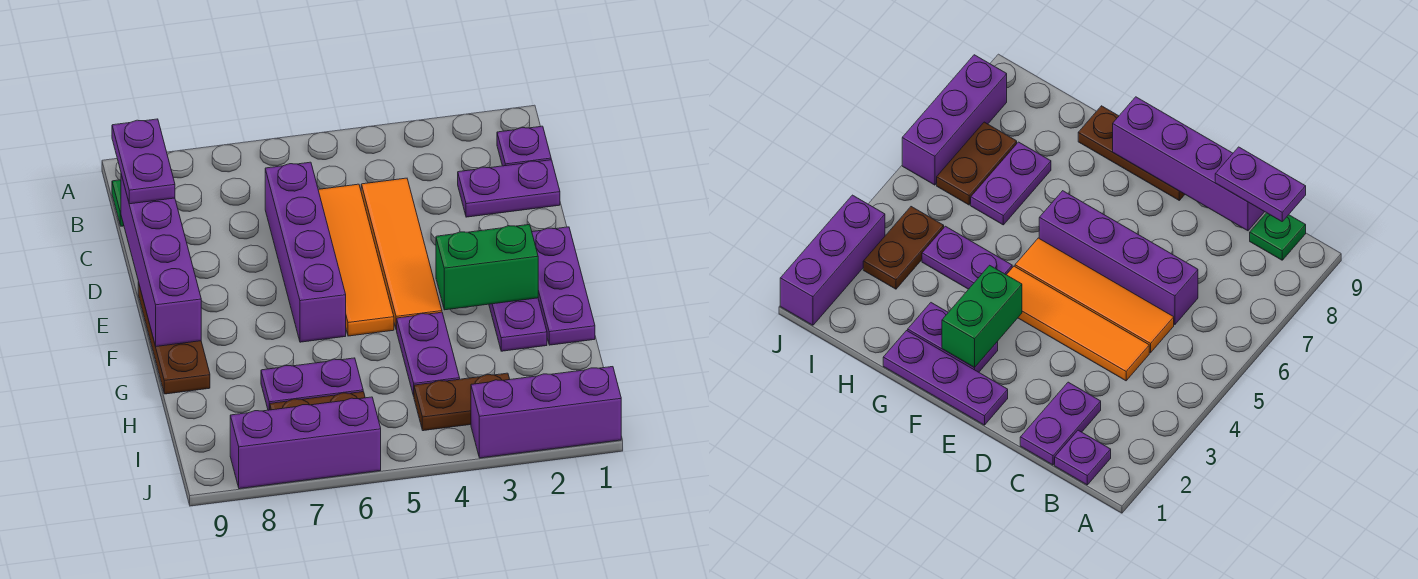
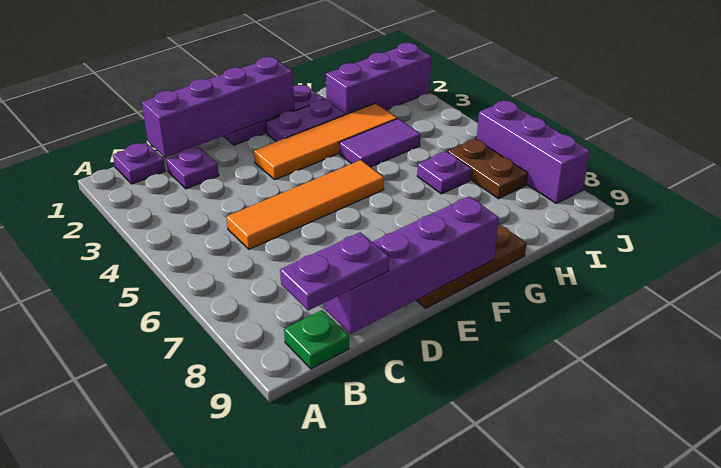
purple 1x2 plate [458,160,560,217] -> purple 1x1 plate [166,147,219,189]
orange 1x4 tile [361,178,442,330] -> orange 1x4 tile moved to [254,103,397,180]
purple 1x4 brick [265,162,346,342] -> purple 1x4 brick moved to [142,57,294,158]
green 1x2 brick [436,224,538,310] -> none
purple 1x2 plate [397,312,460,396] -> purple 1x2 tile [339,119,420,167]
purple 1x2 plate [261,358,363,410] -> purple 1x1 plate [417,151,471,194]
brown 1x2 plate [414,373,510,431] -> none
purple 1x3 brick [471,367,621,458] -> purple 1x3 brick turned to [326,43,431,115]

